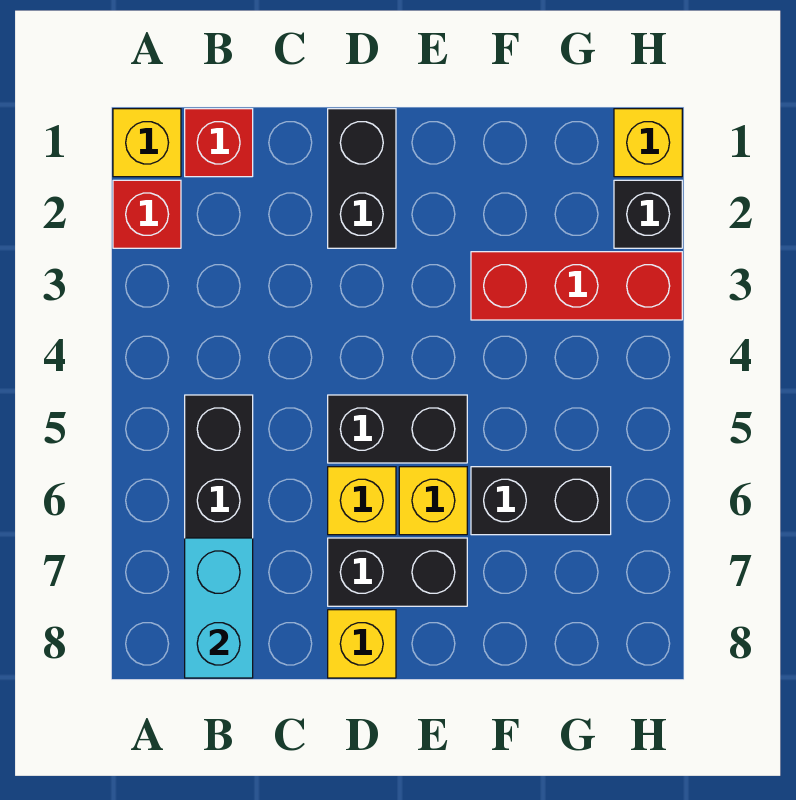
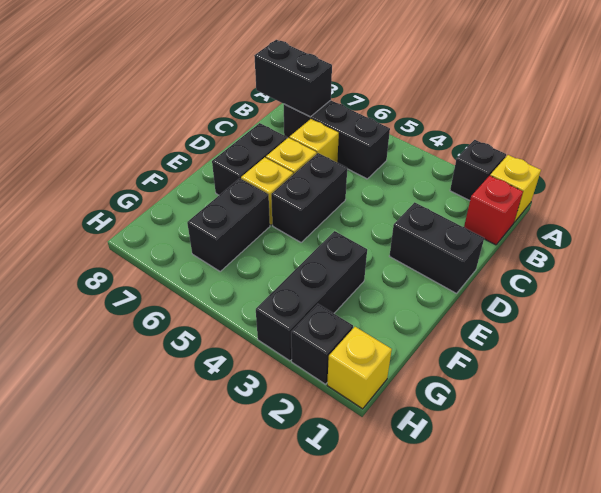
red 1x1 brick [113,180,181,248] -> black 1x1 brick [450,140,506,201]
cyan 1x2 brick [185,538,253,678] -> black 1x2 brick [254,40,332,117]
yellow 1x1 brick [328,610,396,678] -> yellow 1x1 brick moved to [289,119,339,162]
red 1x3 brick [471,252,682,320] -> black 1x3 brick [256,231,367,361]

